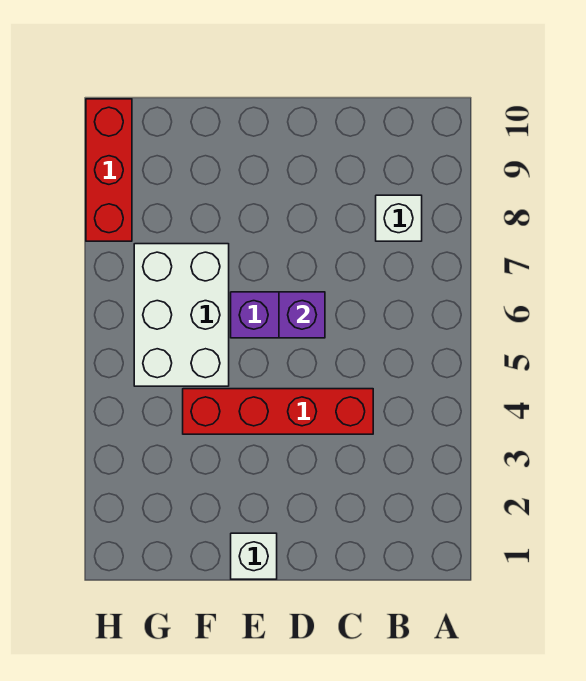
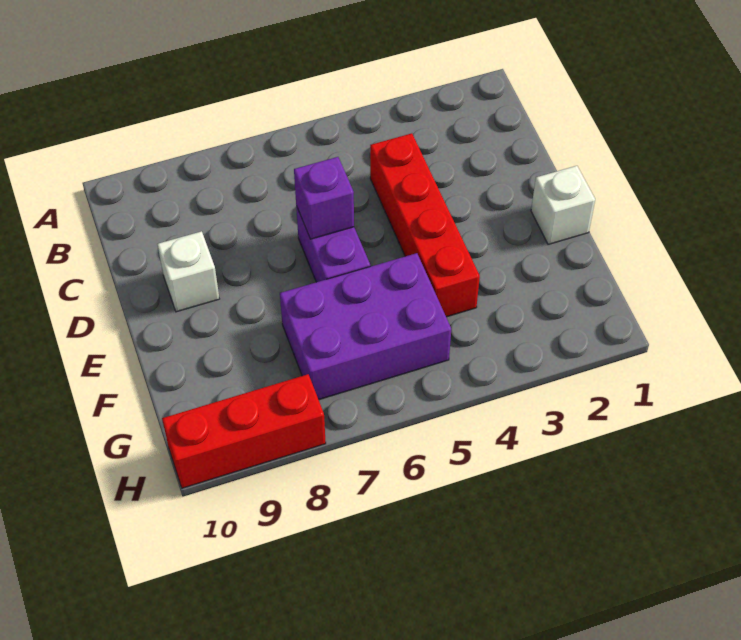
white 1x1 brick [376,195,422,241] -> white 1x1 brick moved to [157,231,219,312]
white 2x3 brick [134,244,229,386] -> purple 2x3 brick [280,253,451,400]

